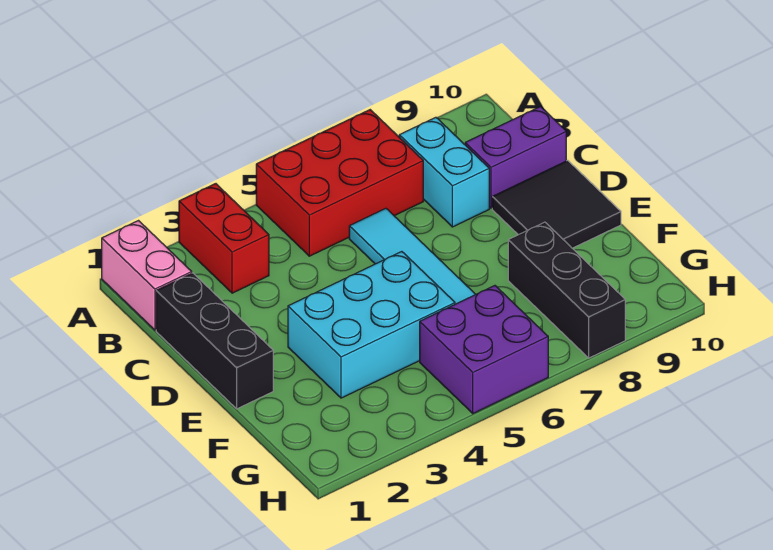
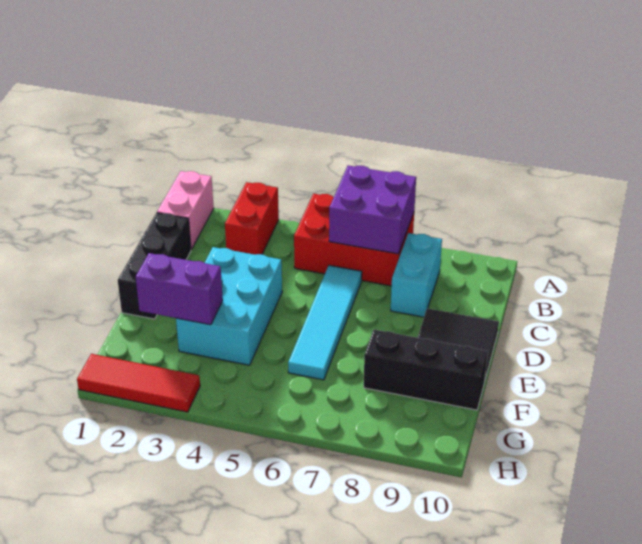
purple 1x2 brick [465,107,566,208] -> purple 1x2 brick moved to [136,253,223,325]
cyan 2x3 brick [288,252,455,398] -> cyan 2x3 brick turned to [176,247,282,365]
black 1x3 brick [508,222,625,358] -> black 1x3 brick turned to [364,330,488,410]
purple 2x2 brick [420,286,548,413] -> purple 2x2 brick moved to [329,165,416,254]
none -> red 1x3 tile [77,354,200,412]

